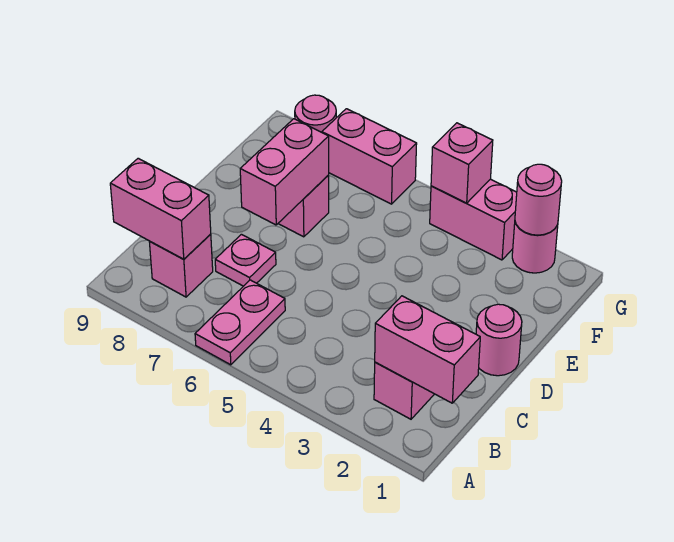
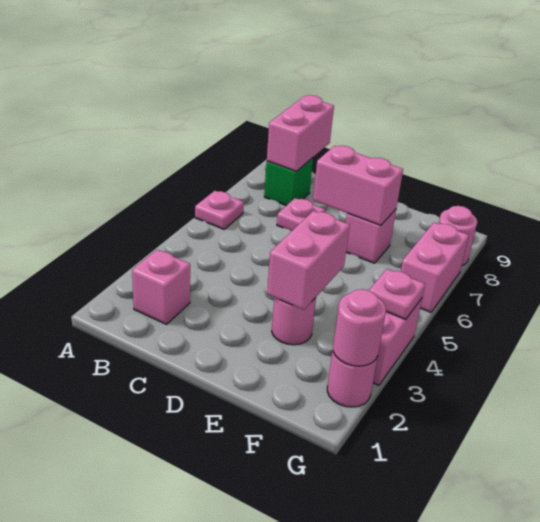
pink 1x2 plate [195,280,285,365] -> pink 1x1 plate [195,191,244,229]
pink 1x2 brick [375,296,480,403] -> pink 1x2 brick moved to [267,211,350,310]
pink 1x1 brick [150,234,213,297] -> green 1x1 brick [264,158,313,206]
pink 1x1 round brick [476,304,522,376] -> pink 1x1 round brick moved to [272,298,316,345]
pink 1x1 brick [431,123,493,203] -> pink 1x1 plate [369,269,425,319]

